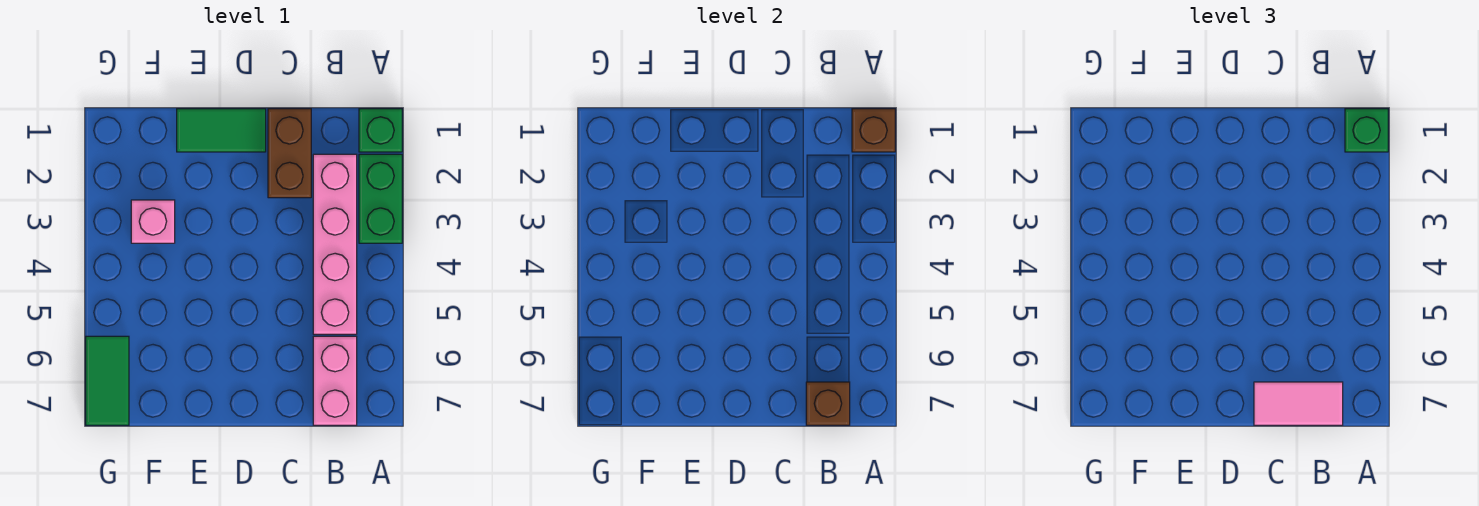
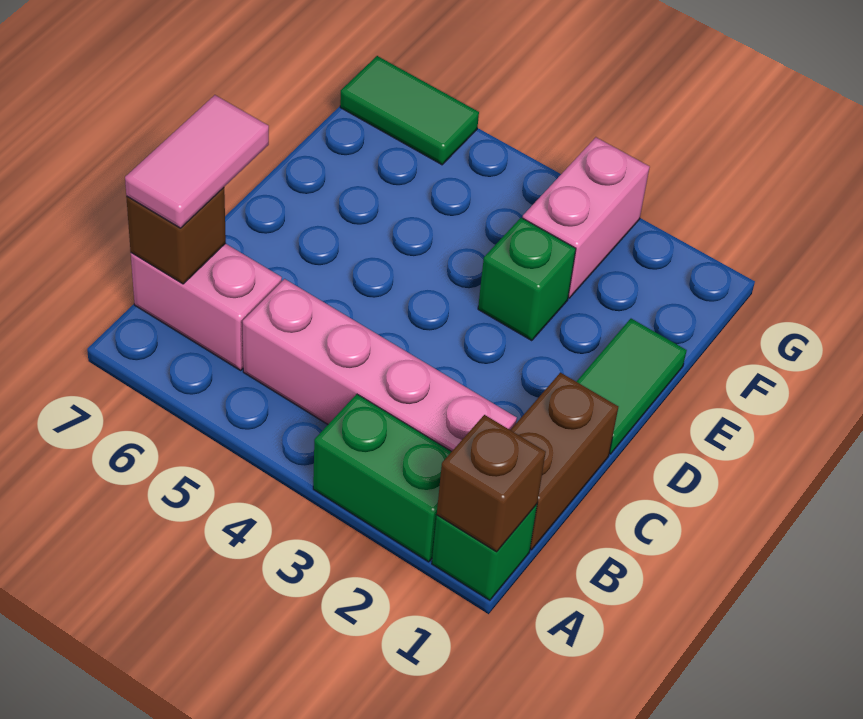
green 1x1 brick [1345,109,1388,152] -> green 1x1 brick moved to [478,218,576,341]
brown 1x2 brick [268,109,311,198] -> brown 1x2 brick turned to [511,373,618,550]
pink 1x1 brick [131,200,175,243] -> pink 1x2 brick [523,137,650,298]

